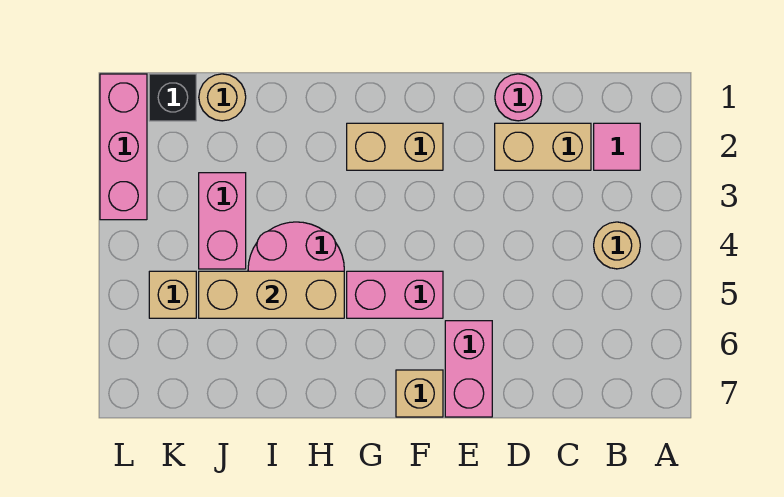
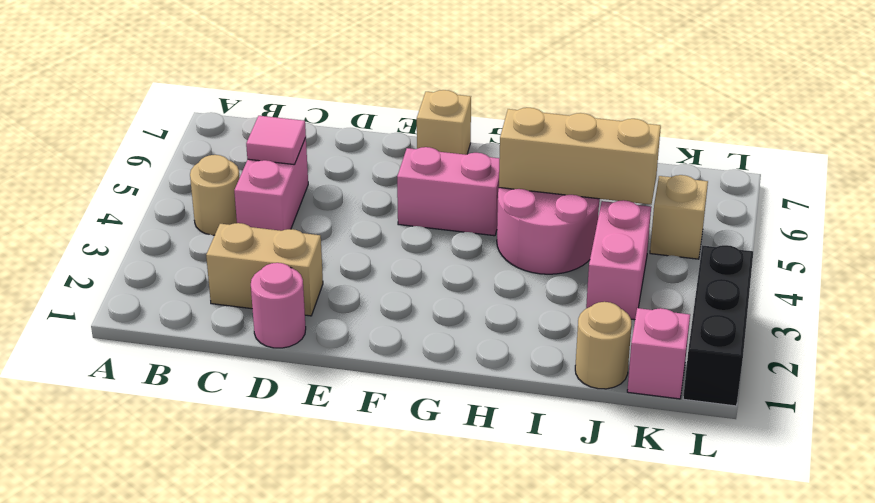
pink 1x1 tile [594,123,640,170] -> pink 1x1 tile moved to [246,116,306,165]
pink 1x2 brick [445,321,492,417] -> pink 1x2 brick moved to [234,138,308,231]
tan 1x2 brick [347,123,443,170] -> none
black 1x1 brick [149,74,196,121] -> pink 1x1 brick [627,308,690,399]
pink 1x3 brick [100,74,147,220] -> black 1x3 brick [683,245,753,406]

